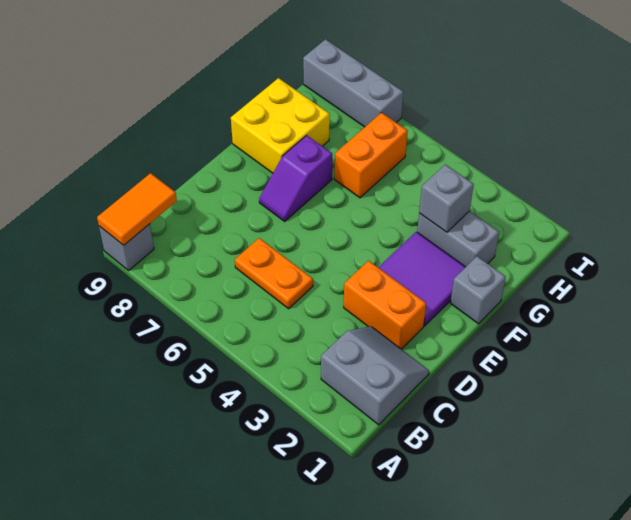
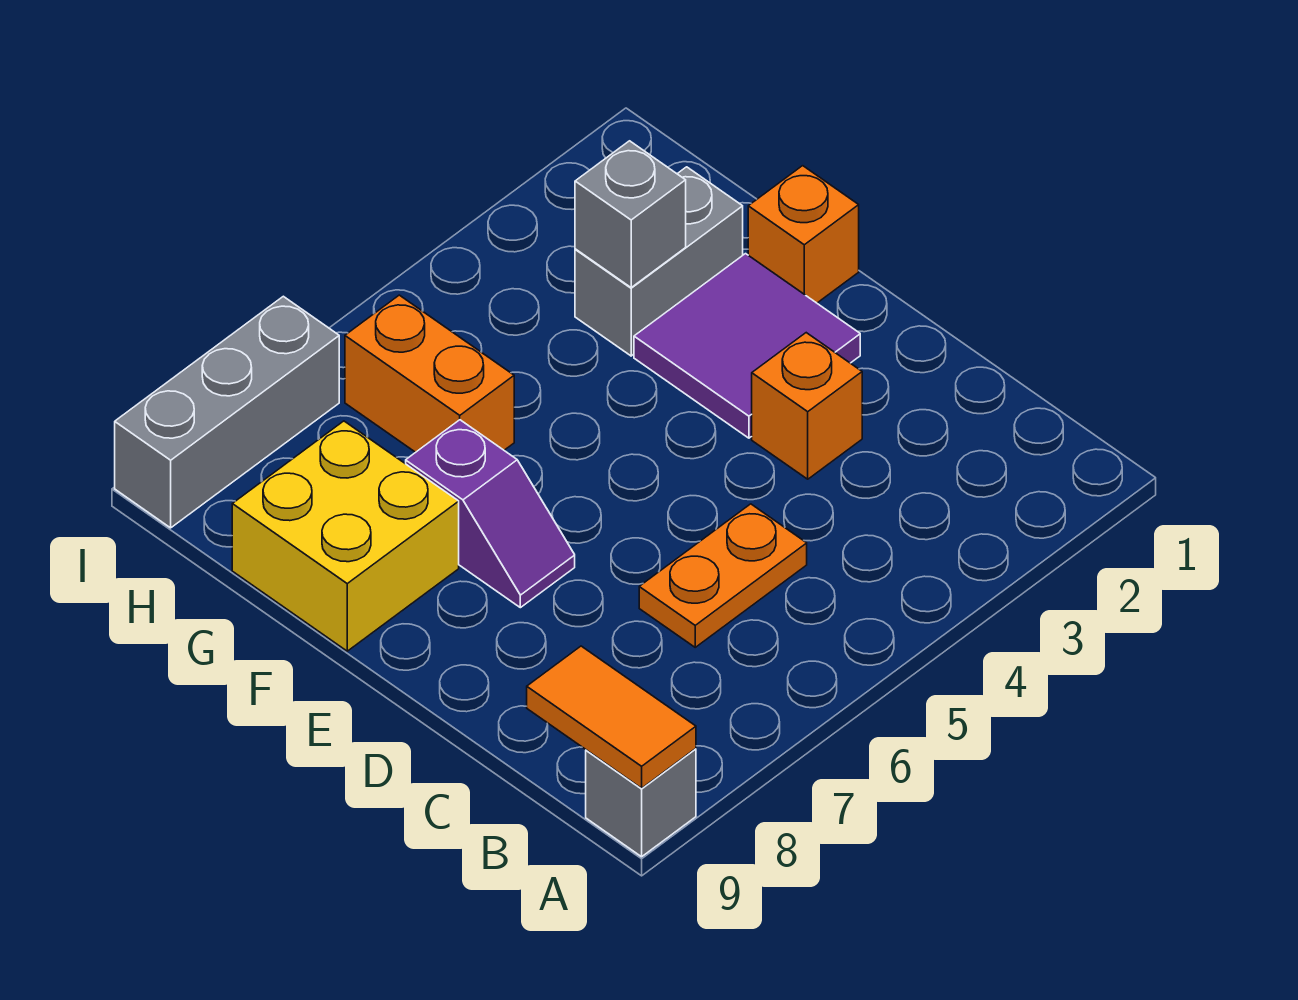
grey 2x2 slope [321,326,429,425] -> none
orange 1x2 brick [344,261,426,349] -> orange 1x1 brick [752,333,862,479]
grey 1x1 brick [450,256,506,324] -> orange 1x1 brick [748,166,859,303]

